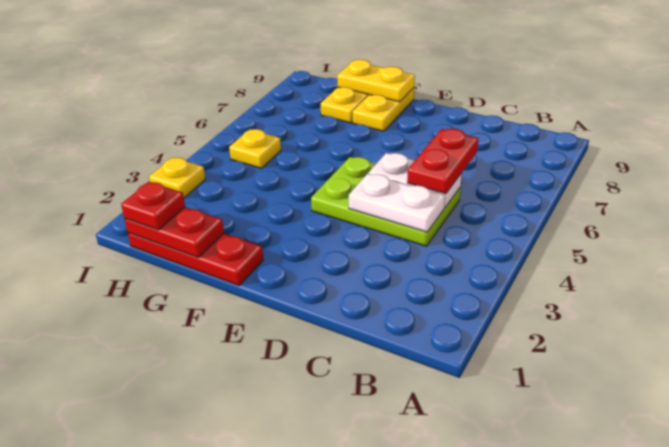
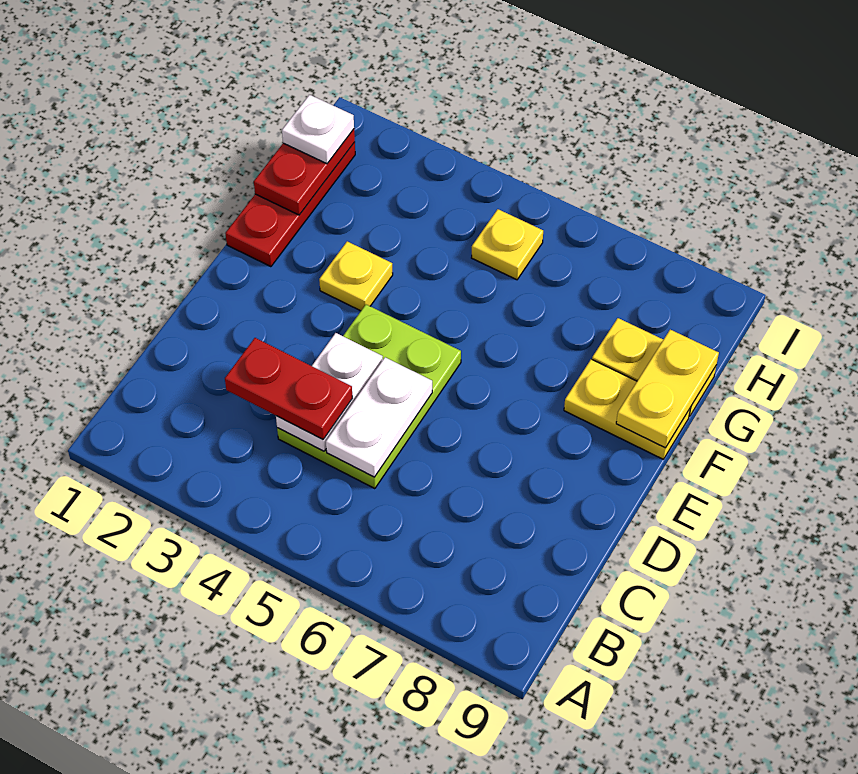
red 1x2 plate [407,129,478,194] -> red 1x2 plate moved to [225,338,352,439]
red 1x1 plate [121,182,185,230] -> white 1x1 plate [282,95,354,164]
yellow 1x1 plate [149,158,205,198] -> yellow 1x1 plate moved to [319,241,393,311]

